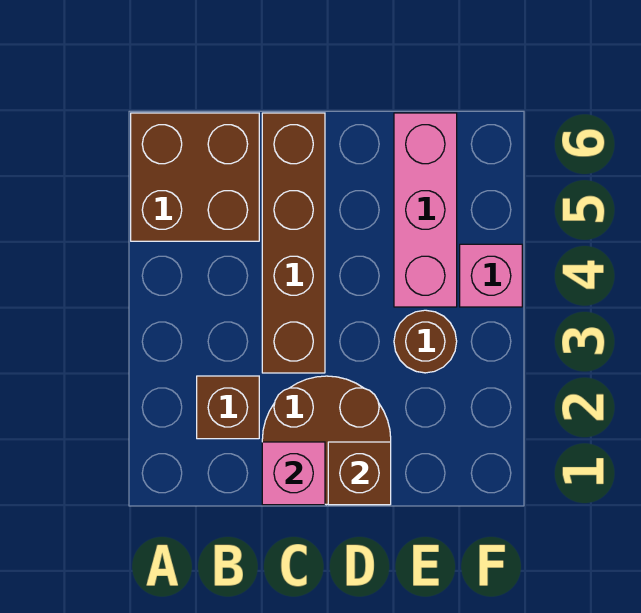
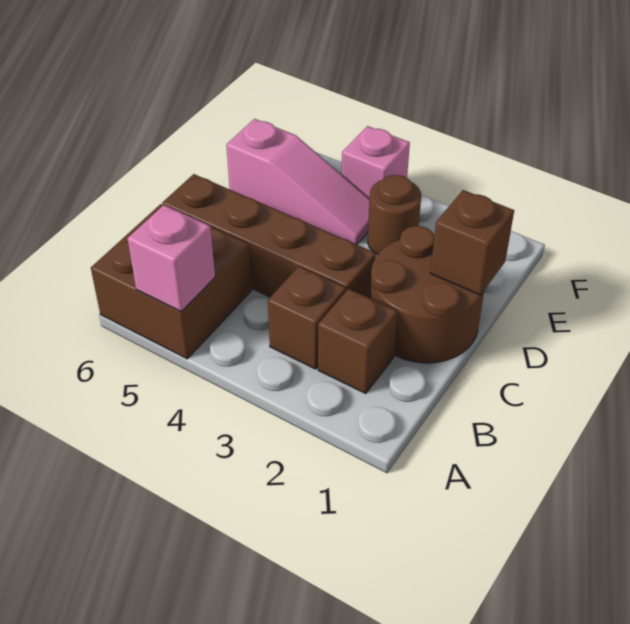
none -> brown 1x1 brick [268,267,346,369]
pink 1x1 brick [262,442,325,505] -> pink 1x1 brick moved to [127,205,215,312]
pink 1x3 brick [394,113,457,307] -> pink 1x3 slope [226,119,370,244]

